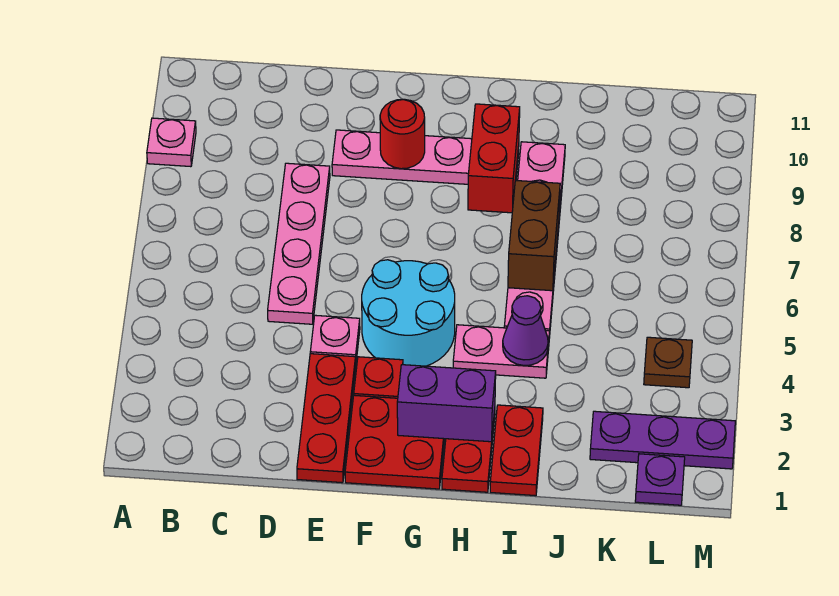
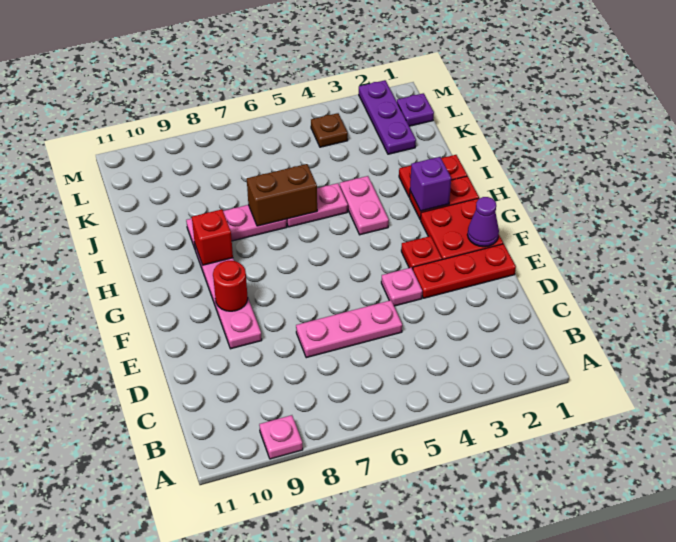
pink 1x4 plate [268,163,330,324] -> pink 1x3 plate [296,300,402,358]
cyan 2x2 round brick [362,260,455,366] -> none
purple 1x2 brick [397,365,496,442] -> purple 1x1 brick [410,157,451,211]
red 1x2 brick [468,104,520,213] -> red 1x1 brick [192,209,233,265]
purple 1x1 cone [503,296,548,365] -> purple 1x1 cone moved to [467,197,499,247]

